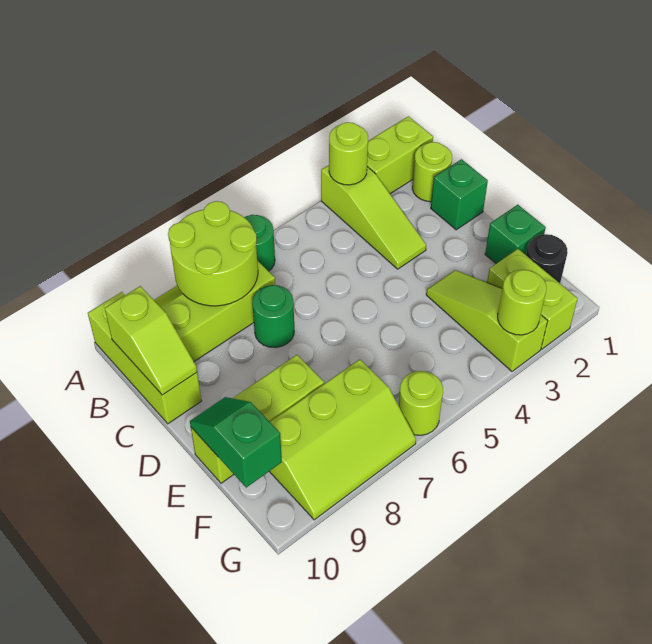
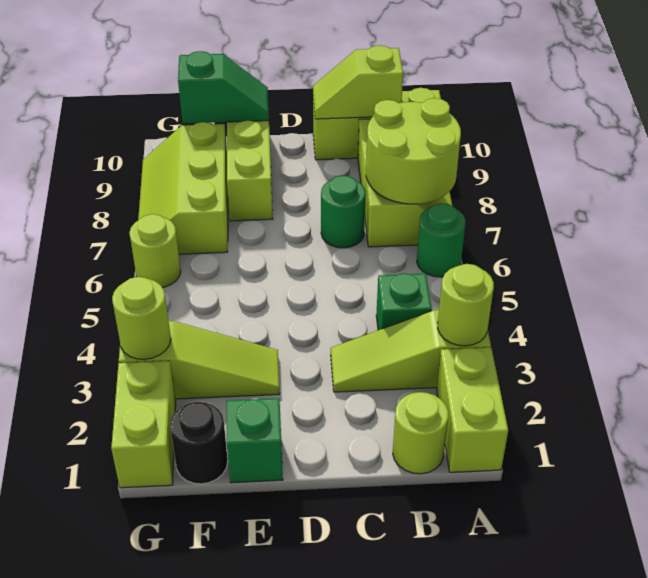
green 1x1 brick [431,159,488,230] -> green 1x1 brick moved to [376,273,432,330]
lime 1x2 brick [487,249,578,349] -> lime 1x2 brick turned to [111,361,176,488]

